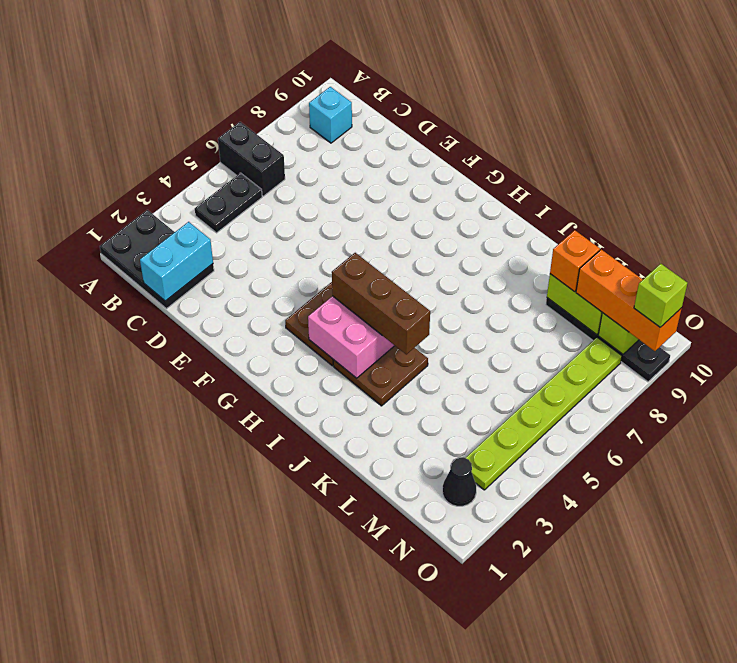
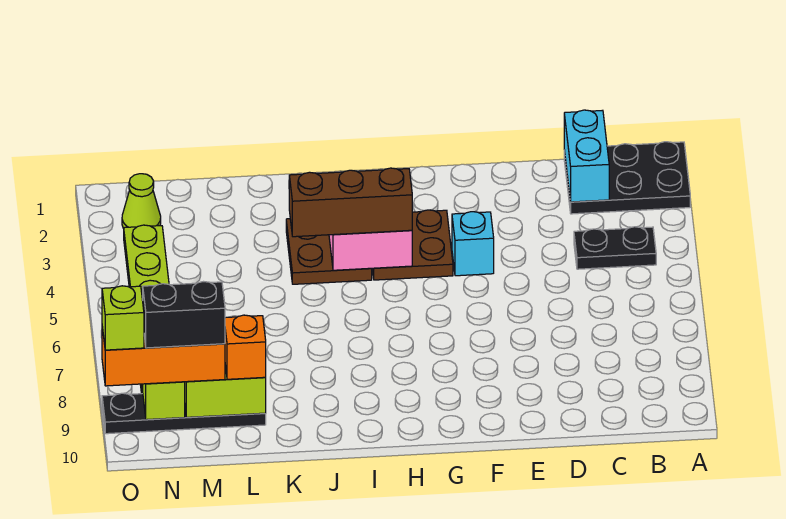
black 1x2 brick [218,122,285,196] -> black 1x2 brick moved to [143,282,225,348]
black 1x2 plate [195,173,262,233] -> black 1x2 plate turned to [574,227,656,269]
cyan 1x1 brick [309,87,352,143] -> cyan 1x1 brick moved to [452,212,494,276]
black 1x1 cone [442,457,476,506] -> lime 1x1 cone [122,174,161,228]

